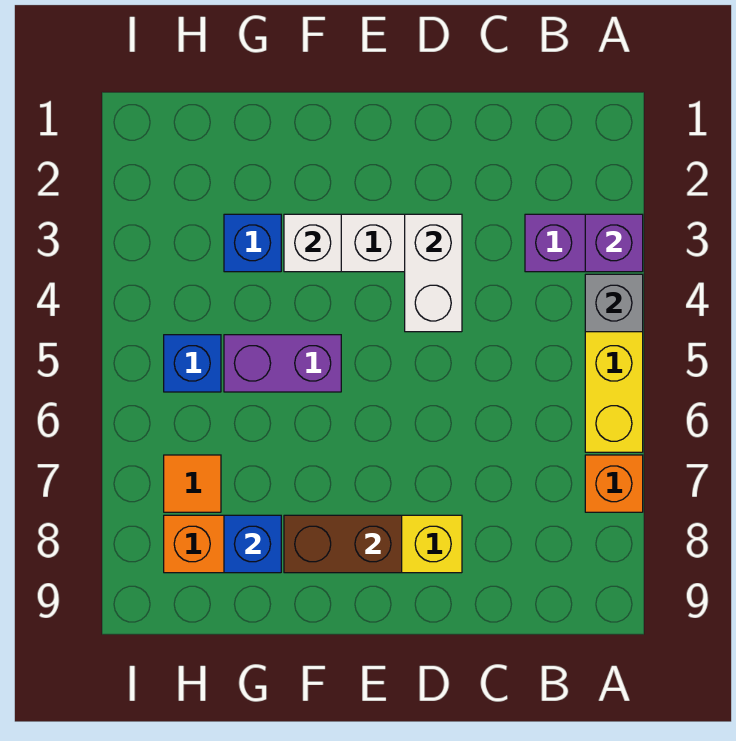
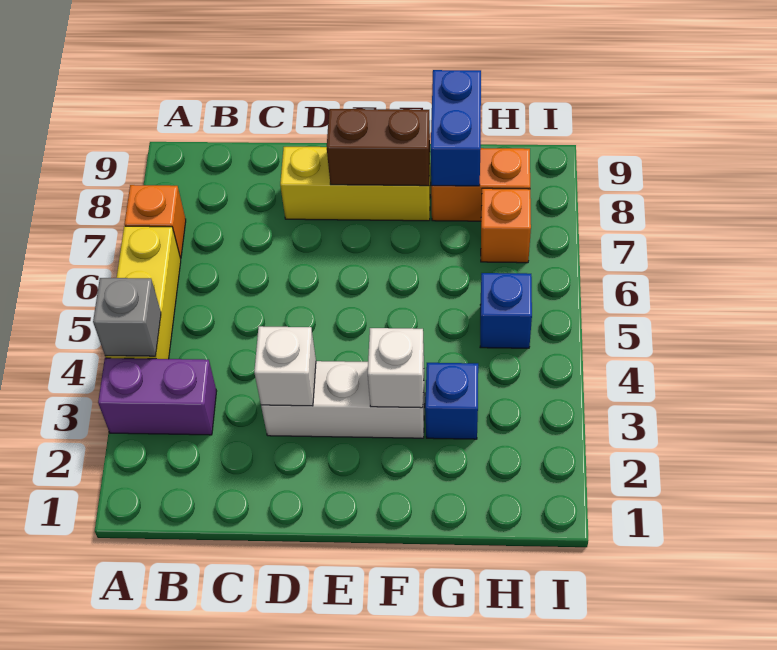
purple 1x1 brick [585,214,643,272] -> none
white 1x2 brick [405,214,462,332] -> white 1x1 brick [254,326,316,406]
purple 1x2 brick [224,335,341,392] -> none
blue 1x1 brick [224,515,281,573] -> blue 1x2 brick [431,70,481,186]
orange 1x1 tile [164,455,221,512] -> orange 1x1 brick [481,188,531,263]

